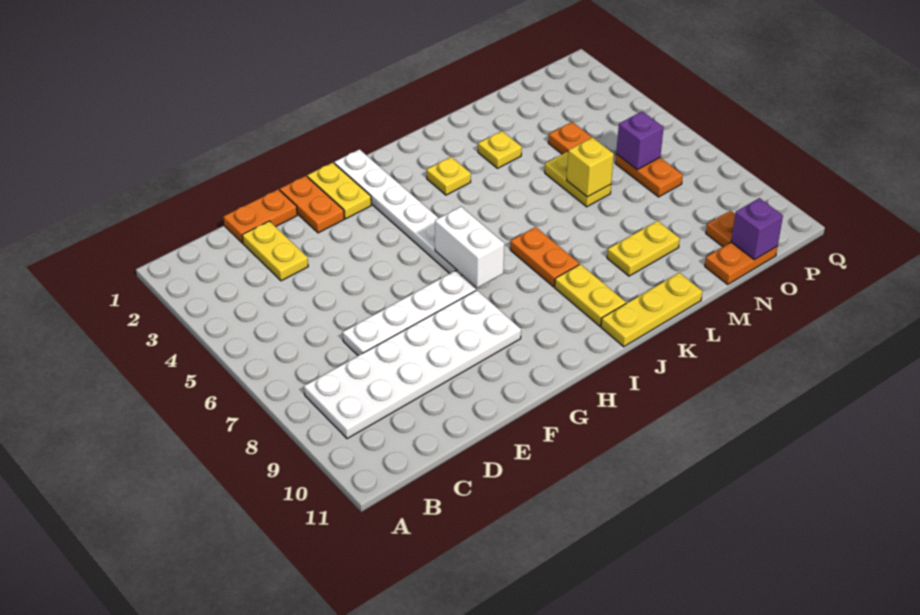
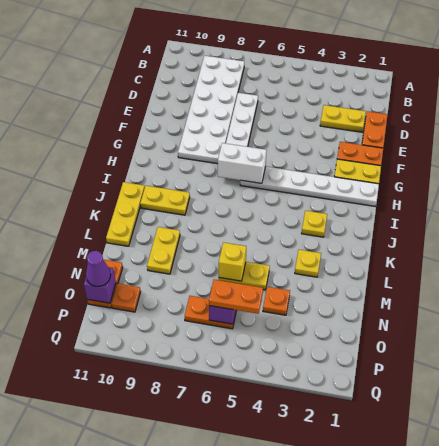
orange 1x2 plate [510,227,579,287] -> orange 1x2 plate moved to [209,280,263,314]
none -> purple 1x1 cone [86,251,111,286]

